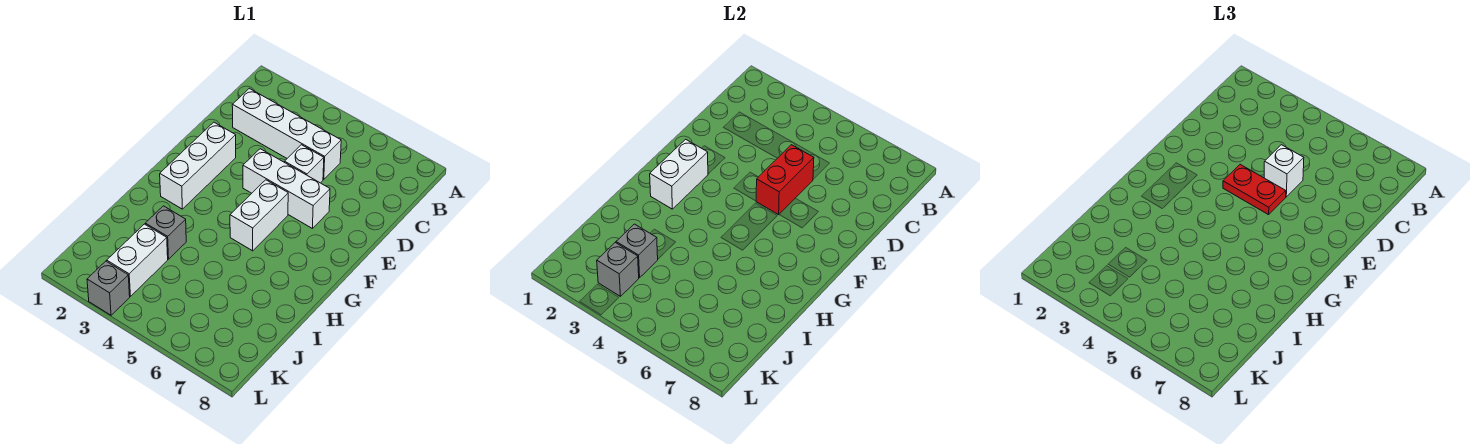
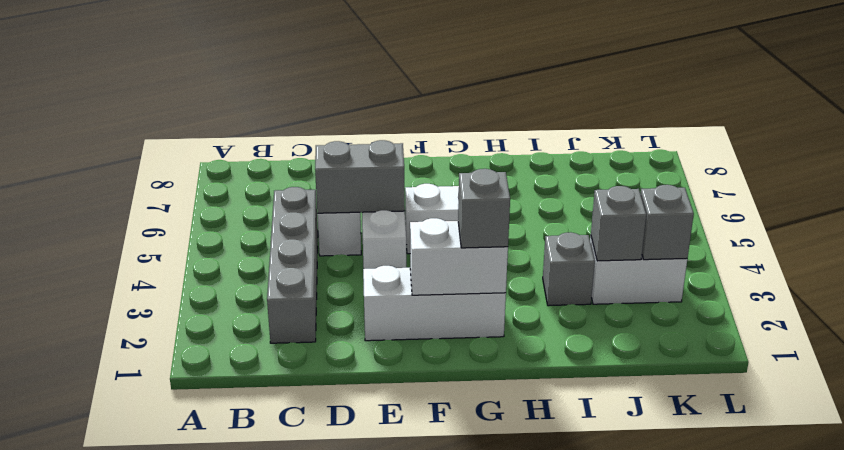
white 1x4 brick [232,88,341,179] -> grey 1x4 brick [267,187,318,343]
red 1x2 brick [756,145,814,215] -> grey 1x2 brick [315,140,405,213]
white 1x1 brick [1264,145,1304,197] -> none
red 1x2 plate [1223,164,1286,215] -> none
grey 1x1 brick [87,261,130,315] -> grey 1x1 brick moved to [458,169,510,248]

